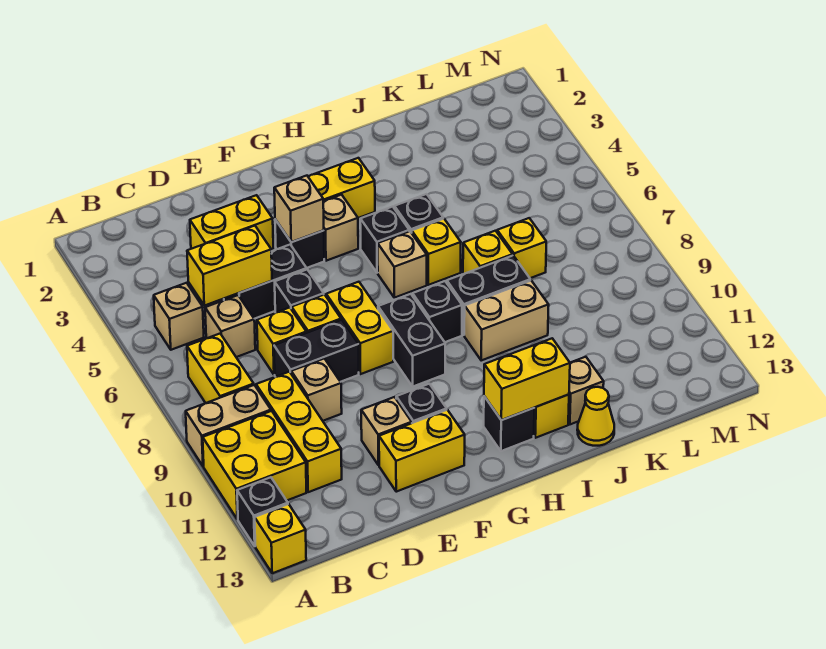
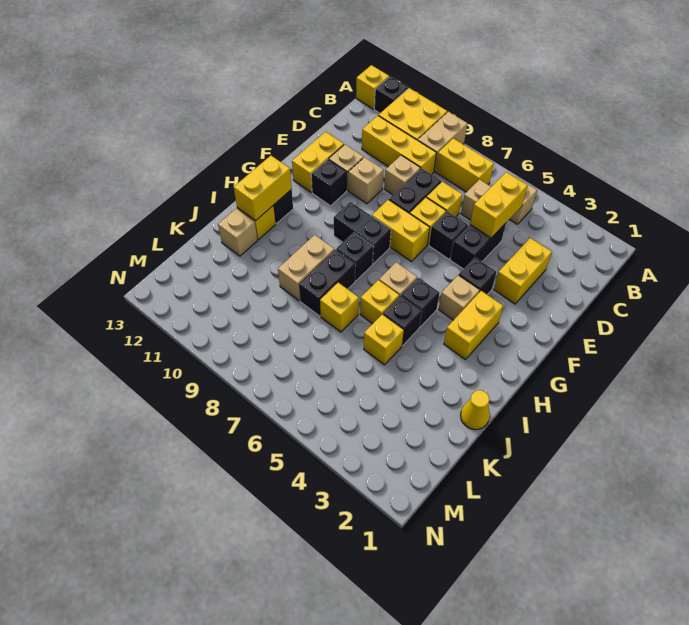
tan 1x1 brick [274,176,324,242] -> tan 1x1 brick moved to [348,157,384,204]
yellow 1x1 cone [577,387,614,446] -> yellow 1x1 cone moved to [461,390,490,430]
yellow 1x1 brick [497,218,546,278] -> yellow 1x1 brick moved to [364,315,404,365]

